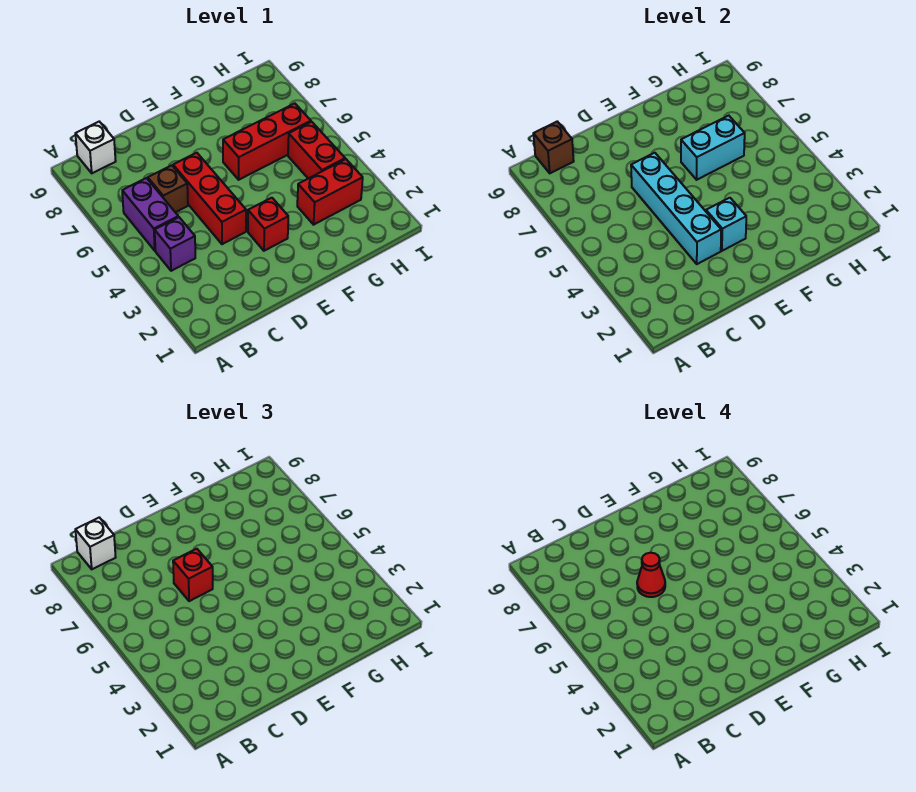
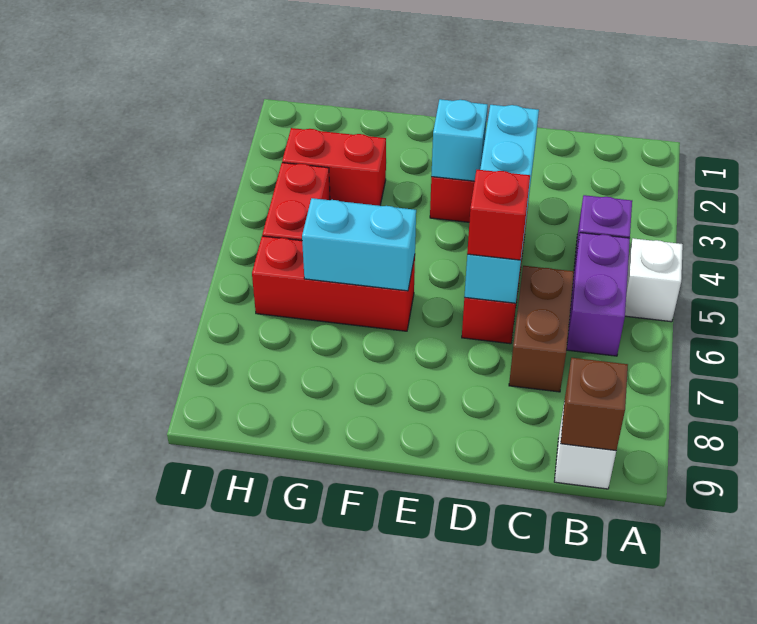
white 1x1 brick [75,518,116,569] -> white 1x1 brick moved to [625,238,683,322]
brown 1x1 brick [148,165,188,212] -> brown 1x2 brick [509,266,574,392]
red 1x1 cone [637,553,665,597] -> none

